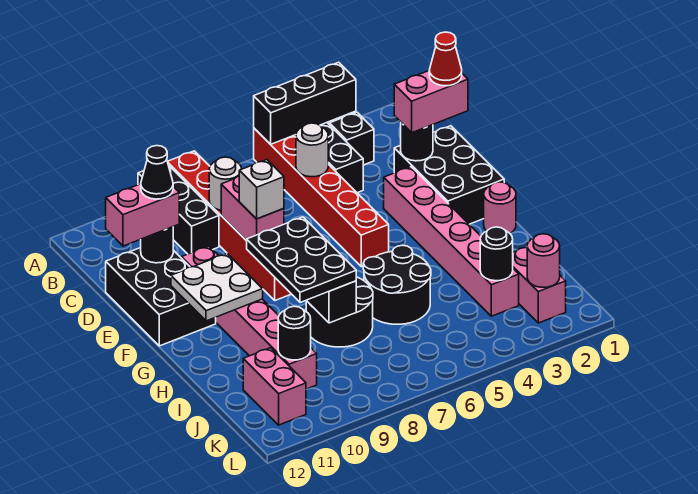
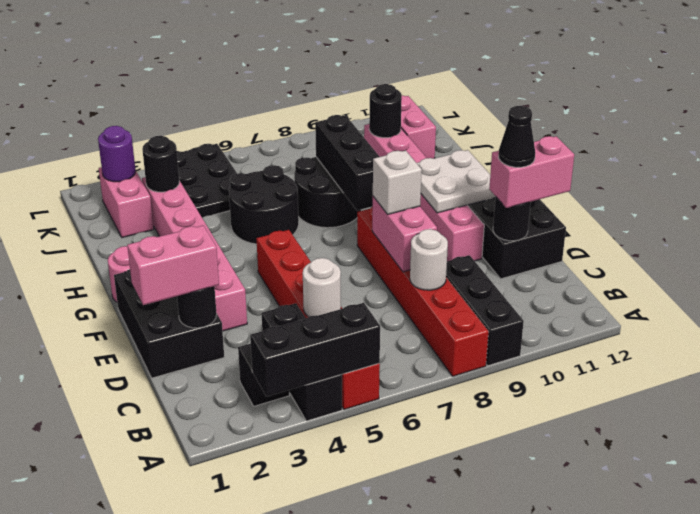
red 1x1 cone [429,32,462,86] -> none
black 2x3 plate [247,217,356,303] -> black 2x3 plate moved to [177,144,237,217]
pink 1x1 round brick [527,234,560,287] -> purple 1x1 round brick [98,126,136,182]

